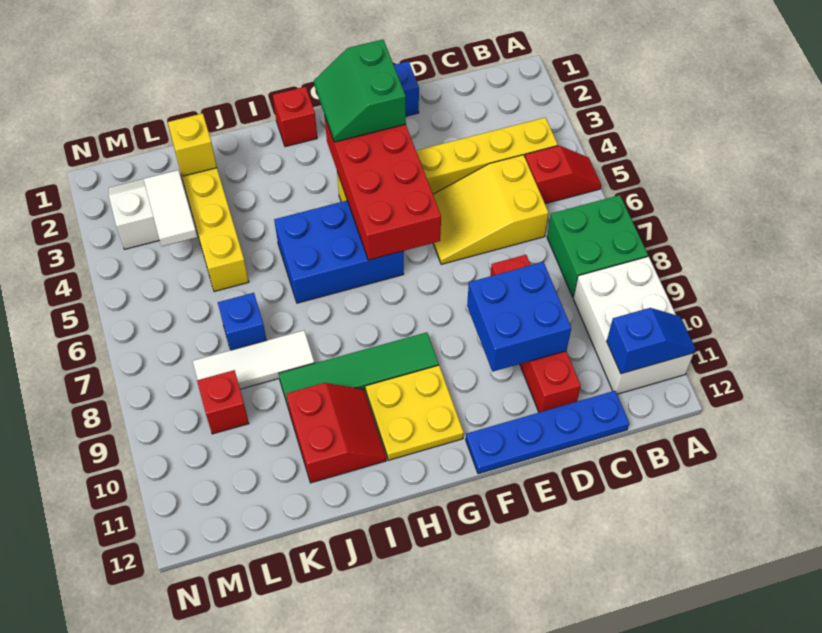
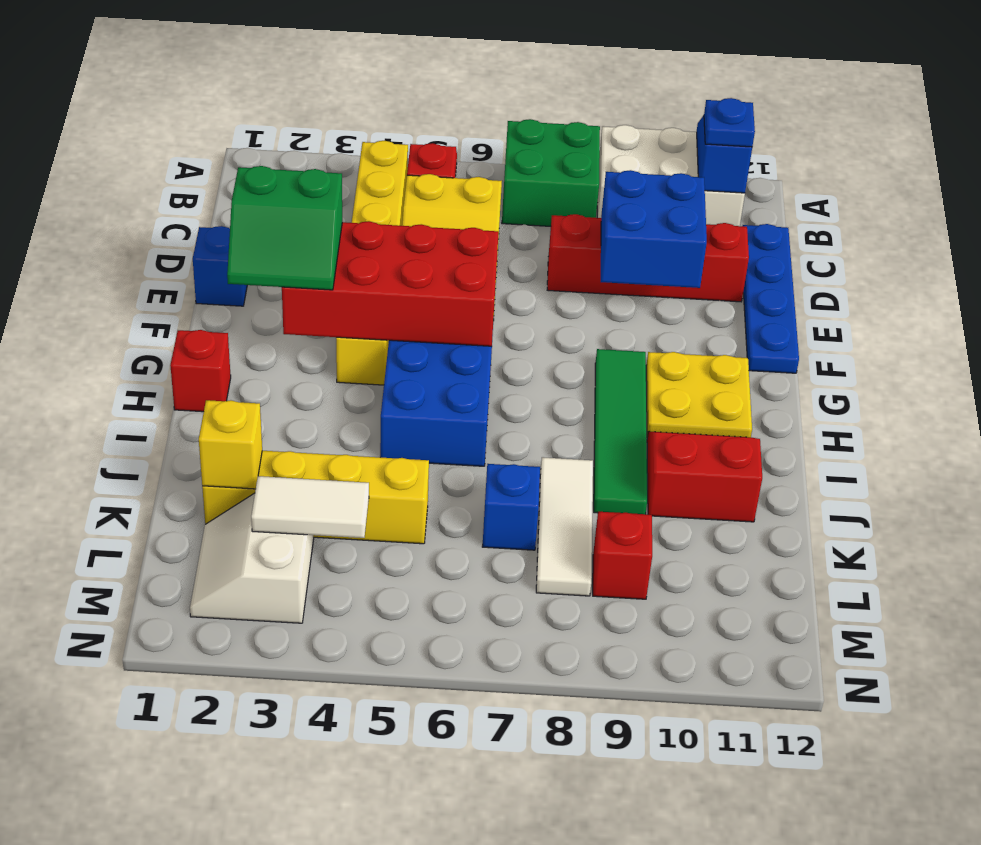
none -> blue 1x1 plate [704,98,755,147]

